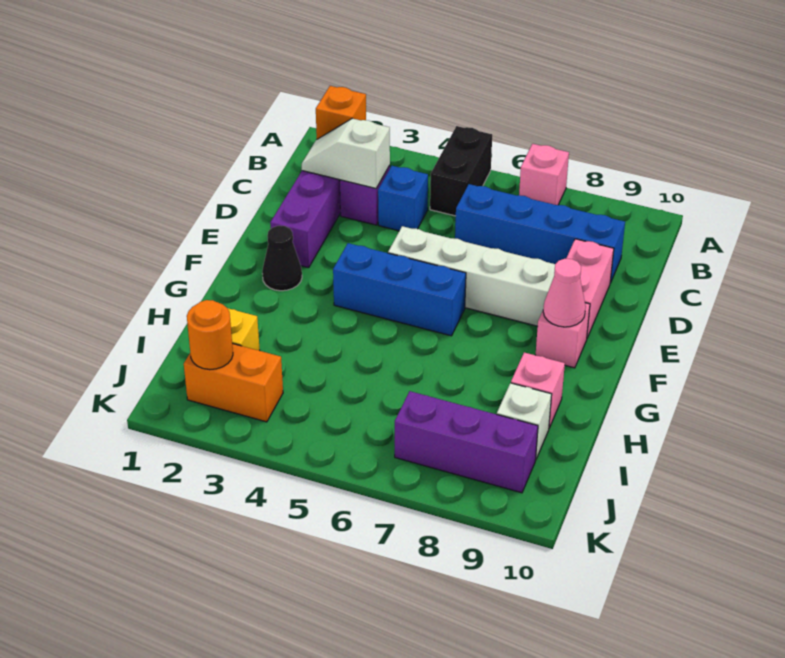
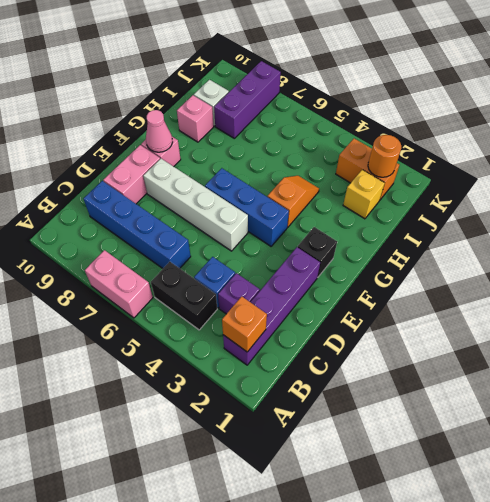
black 1x2 brick [430,126,492,216] -> black 1x2 brick turned to [151,262,217,330]
pink 1x1 brick [519,144,569,205] -> pink 1x2 brick [85,250,153,318]
white 1x2 slope [302,118,390,188] -> none
black 1x1 cone [262,226,302,291] -> black 1x1 brick [298,227,337,277]
none -> orange 1x2 slope [267,176,319,227]
purple 1x3 brick [395,391,538,493] -> purple 1x3 brick turned to [214,61,281,138]

